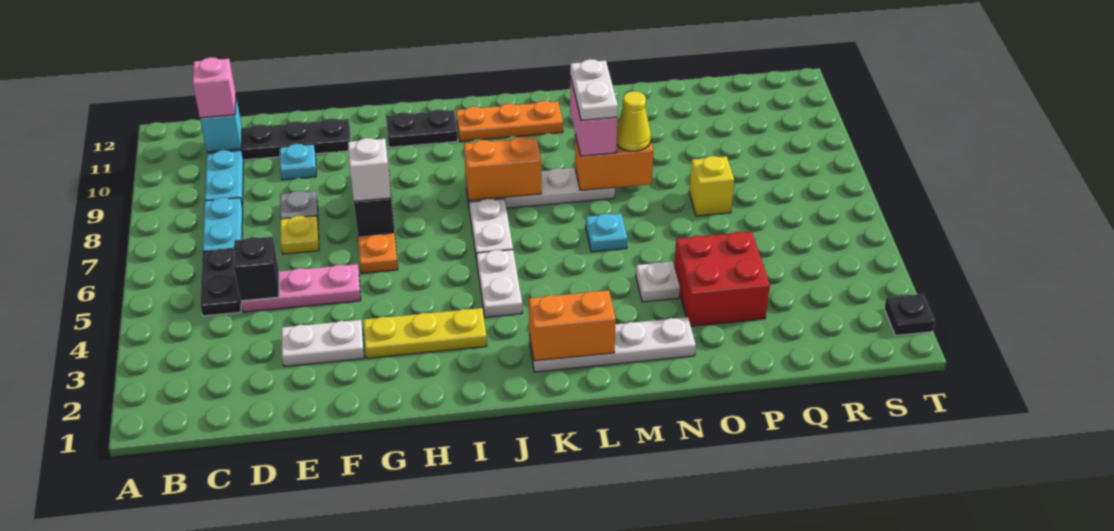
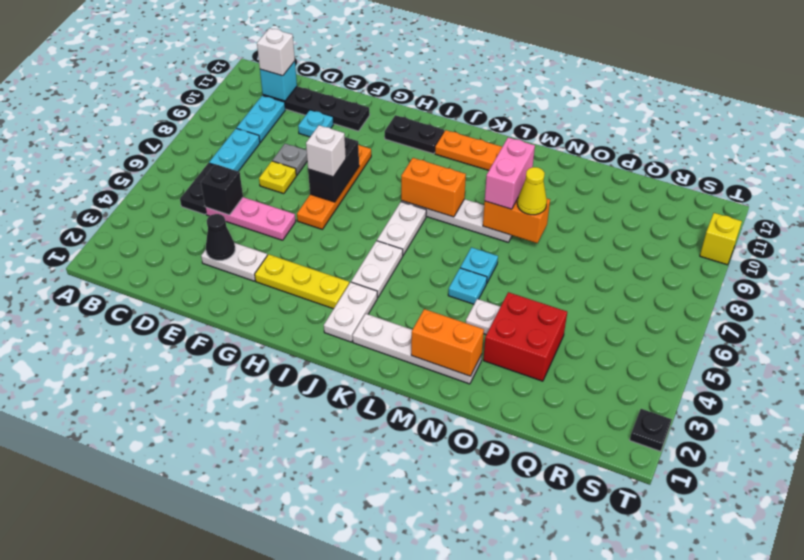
pink 1x1 brick [193,57,236,118] -> white 1x1 brick [257,28,295,76]
none -> black 1x1 cone [206,214,235,260]
orange 1x2 brick [529,290,616,361] -> orange 1x2 brick moved to [411,309,484,376]
none -> cyan 1x1 plate [448,268,487,304]
white 1x2 plate [570,59,618,120] -> white 1x2 plate moved to [324,282,377,342]
yellow 1x1 brick [689,156,734,216] -> yellow 1x1 brick moved to [700,213,742,265]

